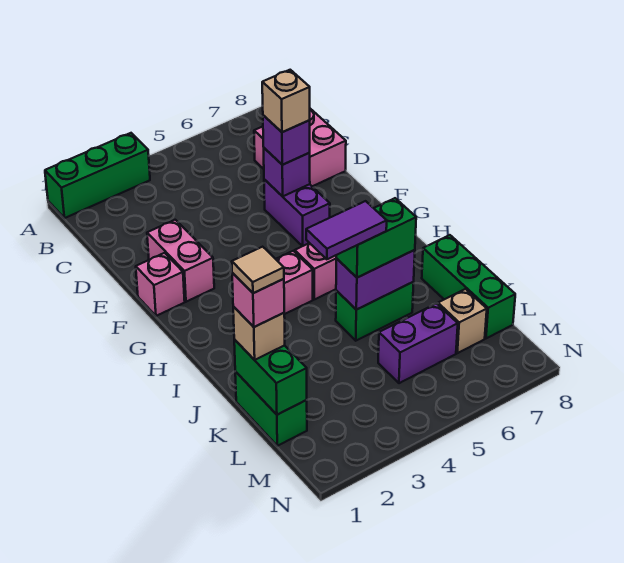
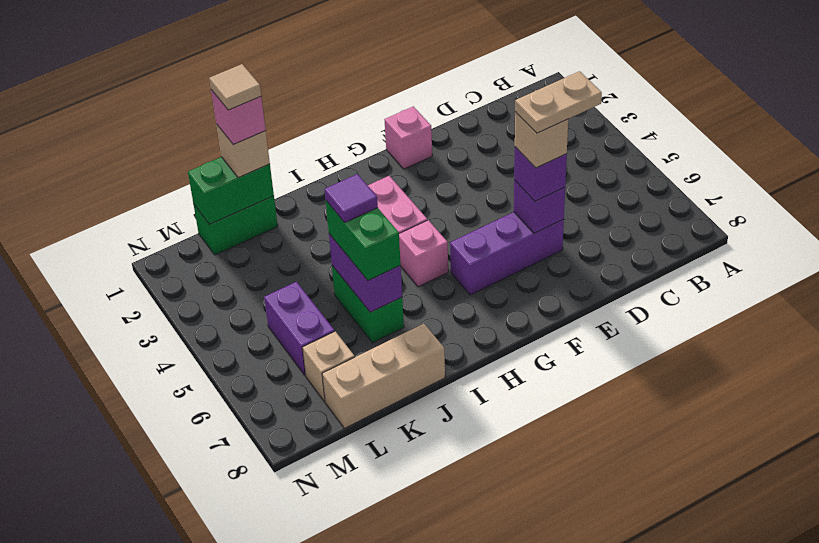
green 1x3 brick [45,133,150,218] -> none
pink 2x2 brick [254,109,346,186] -> none
none -> tan 1x2 plate [515,71,602,133]
pink 1x2 brick [147,220,214,302] -> none
purple 1x2 brick [264,179,330,246] -> purple 1x3 brick [450,212,564,295]
purple 1x2 tile [306,201,387,259] -> purple 1x1 tile [325,174,378,223]
green 1x3 brick [422,235,515,338] -> tan 1x3 brick [322,324,445,428]

